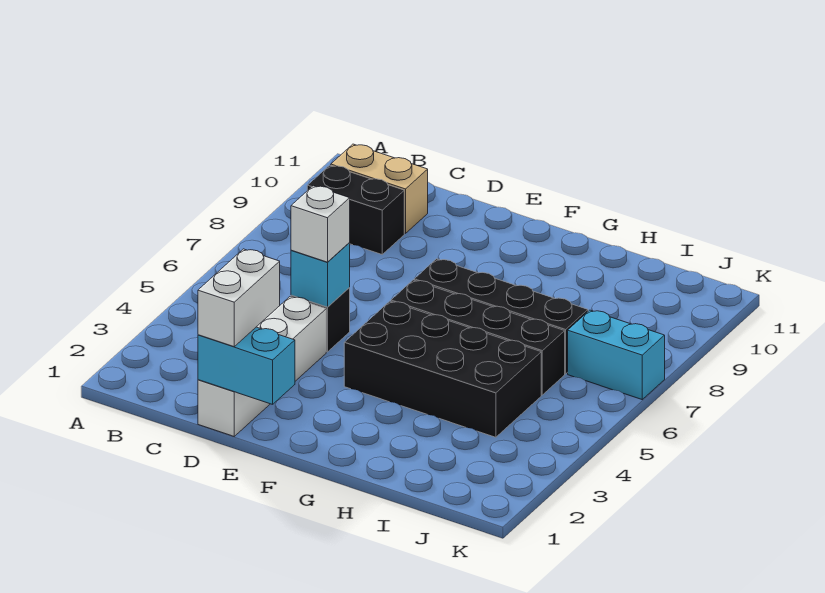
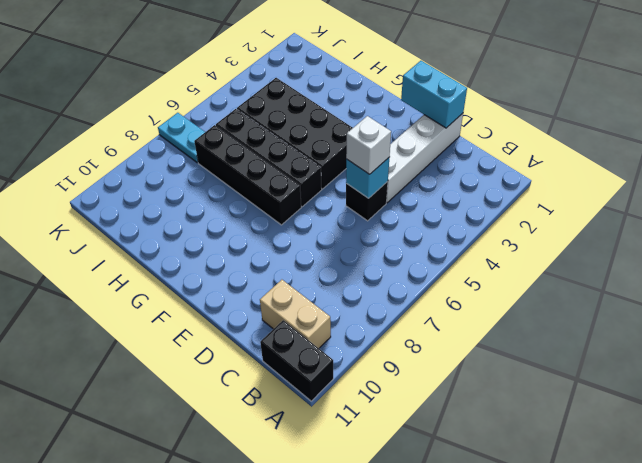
black 1x2 brick [307,165,404,254] -> black 1x2 brick moved to [260,320,333,401]
white 1x2 brick [198,249,280,347] -> none
cyan 1x2 brick [568,310,665,399] -> cyan 1x2 plate [158,113,205,163]

